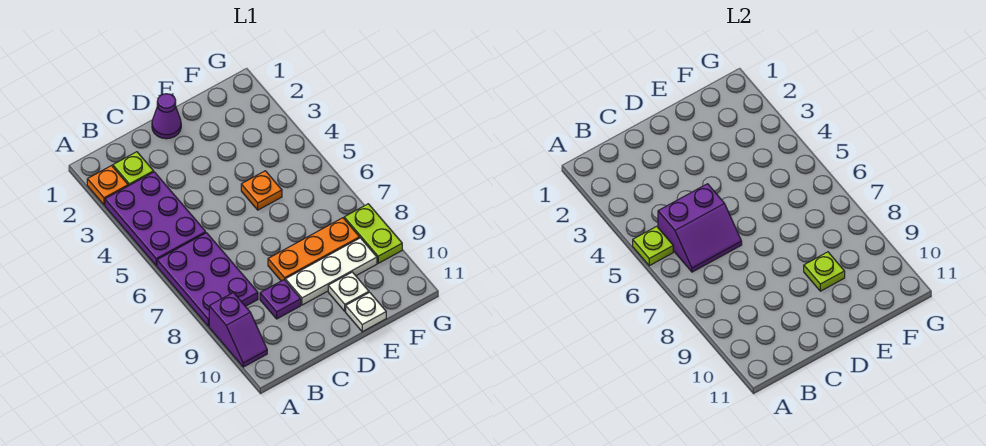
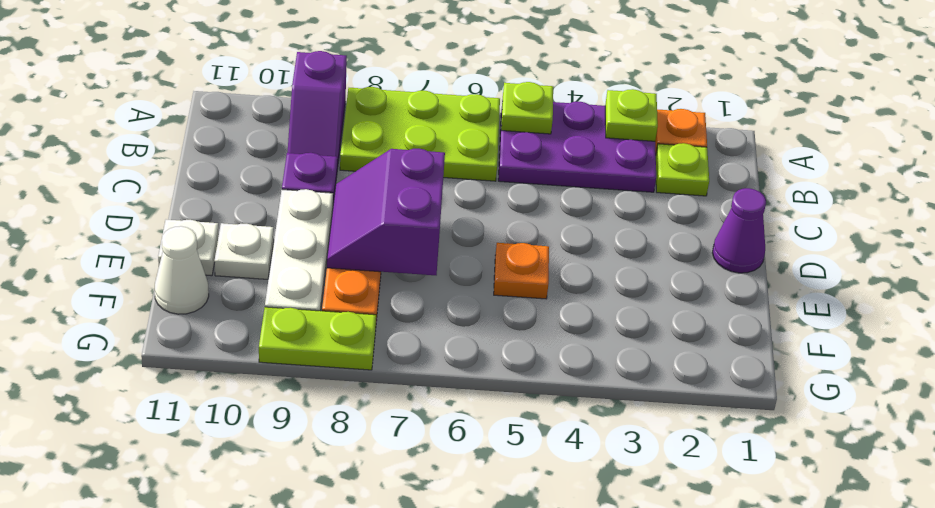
purple 2x3 plate [157,233,258,327] -> lime 2x3 plate [340,87,500,181]
purple 1x2 slope [209,293,267,367] -> purple 1x2 slope turned to [287,51,347,169]
purple 2x2 slope [658,184,742,272] -> purple 2x2 slope moved to [327,149,445,275]
lime 1x1 plate [804,252,845,291] -> lime 1x1 plate moved to [605,89,658,141]
none -> white 1x1 cone [155,226,209,314]

